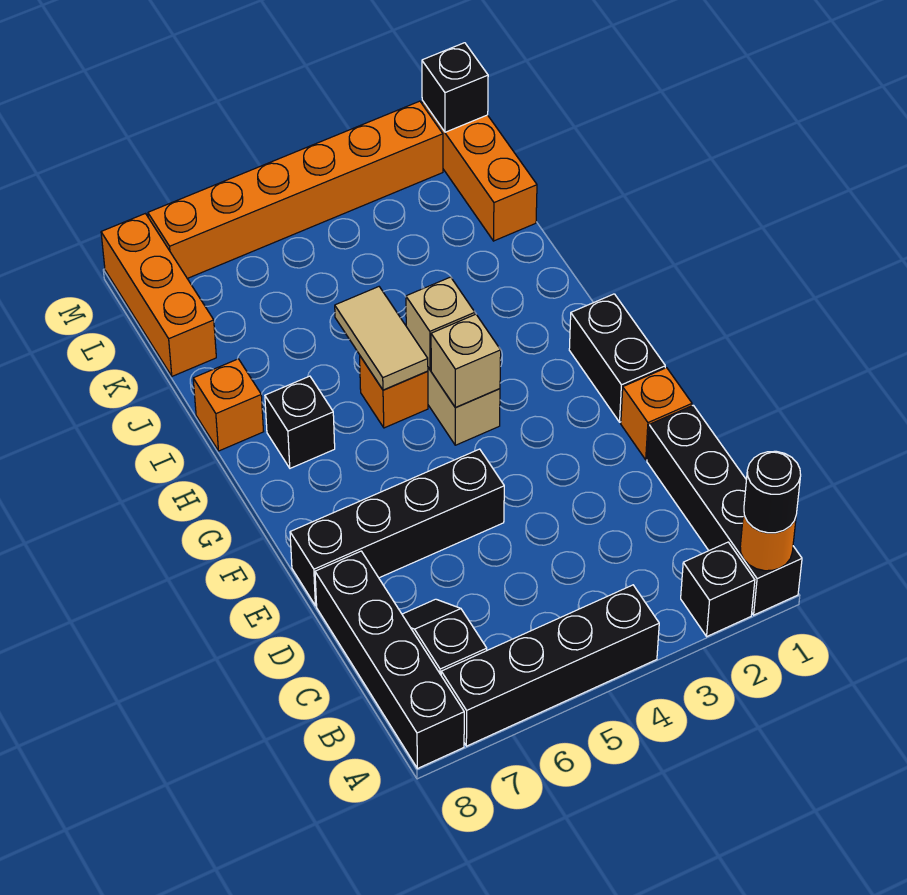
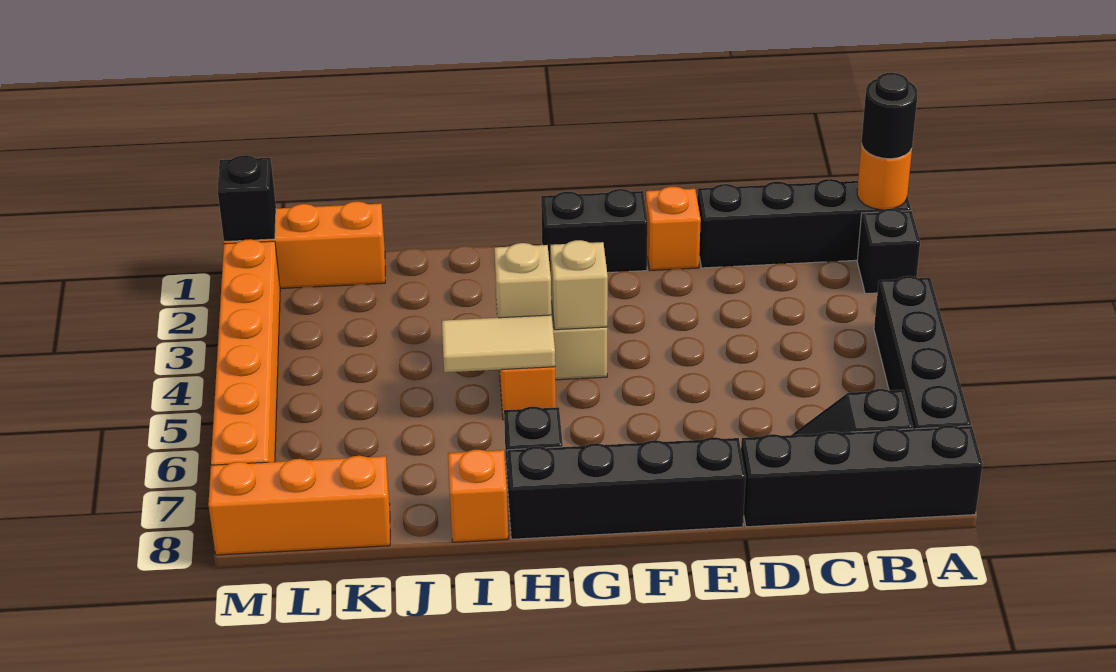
black 1x4 brick [290,449,504,606] -> black 1x4 brick turned to [507,437,746,539]

